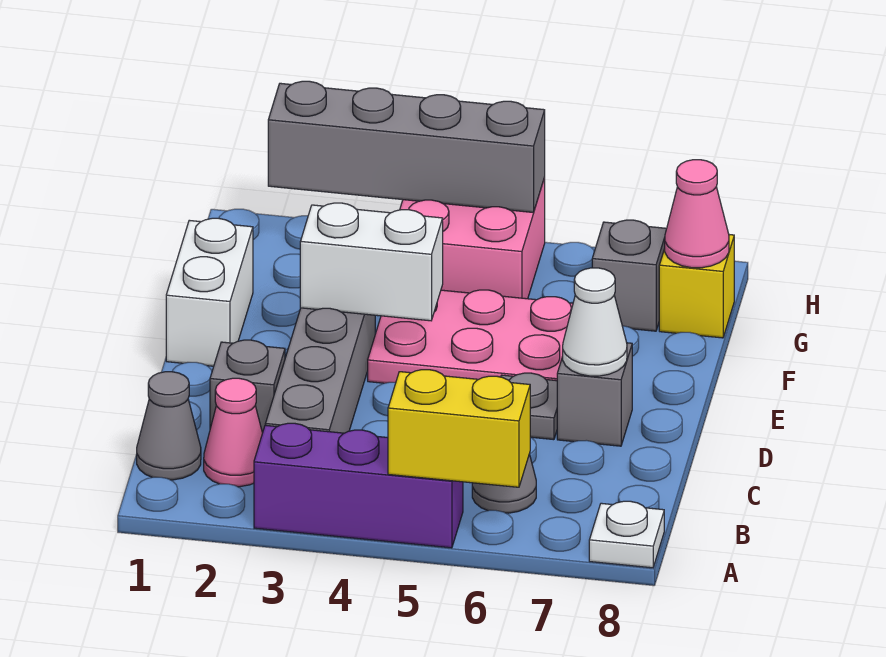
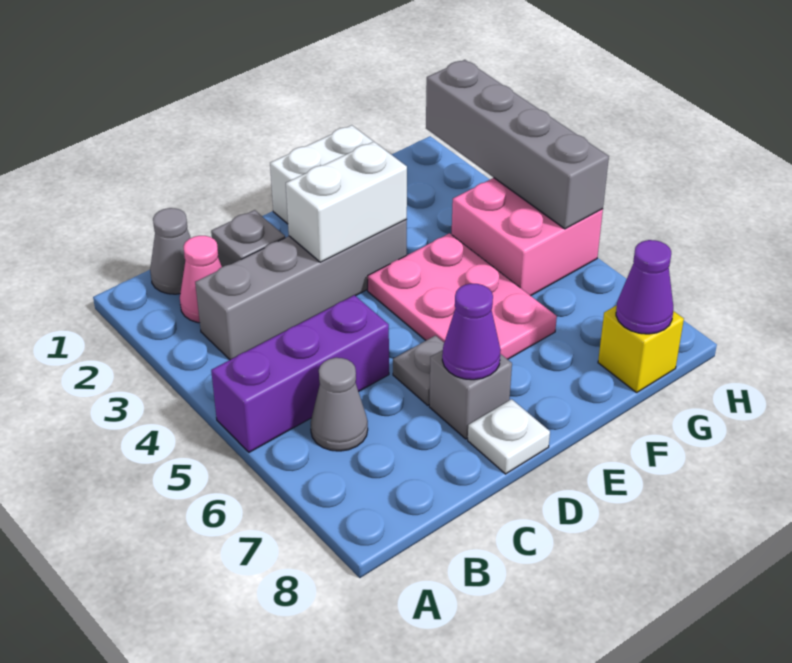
purple 1x3 brick [254,423,463,548] -> purple 1x3 brick turned to [211,295,389,452]
yellow 1x2 brick [388,370,530,487] -> none
white 1x1 plate [589,501,664,568] -> white 1x1 plate moved to [468,399,550,474]
white 1x1 cone [563,268,627,376] -> purple 1x1 cone [442,284,501,380]
white 1x2 brick [300,203,443,321] -> white 1x2 brick turned to [286,141,407,262]
grey 1x1 brick [592,220,667,331] -> none
pink 1x1 cone [665,160,729,268] -> purple 1x1 cone [616,240,673,334]

